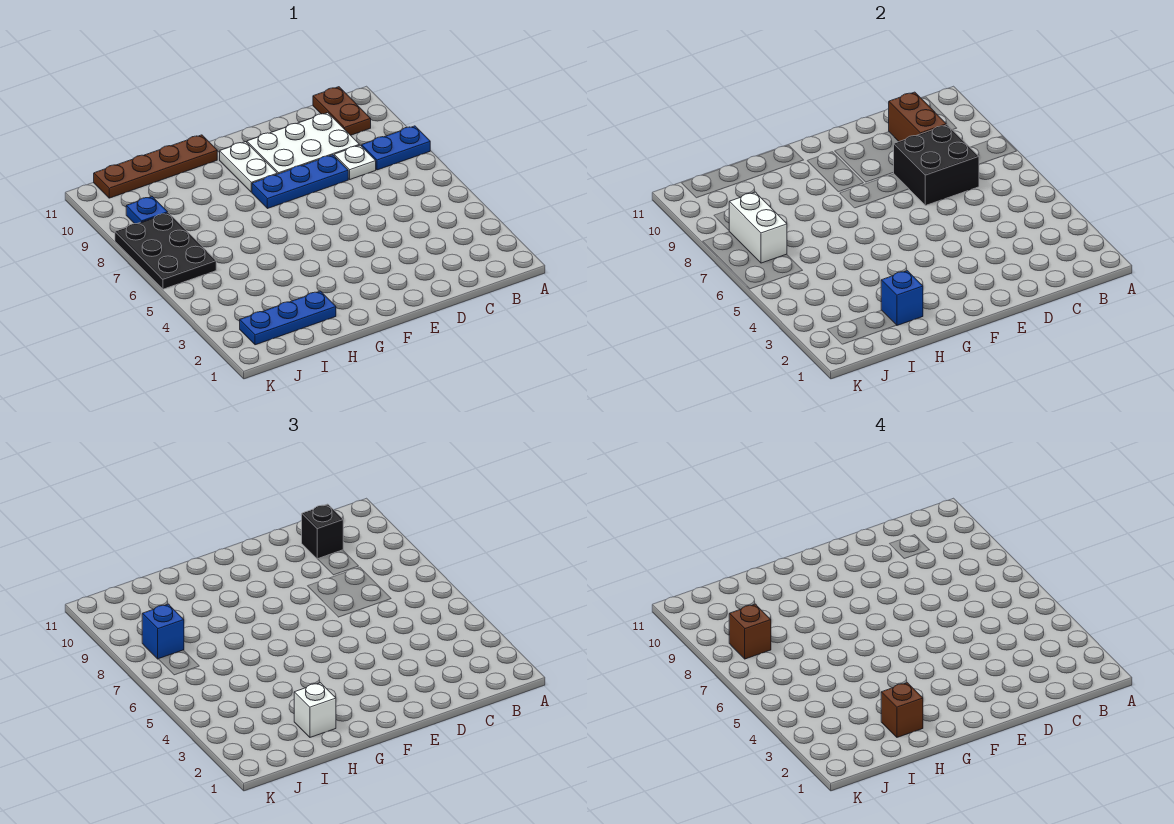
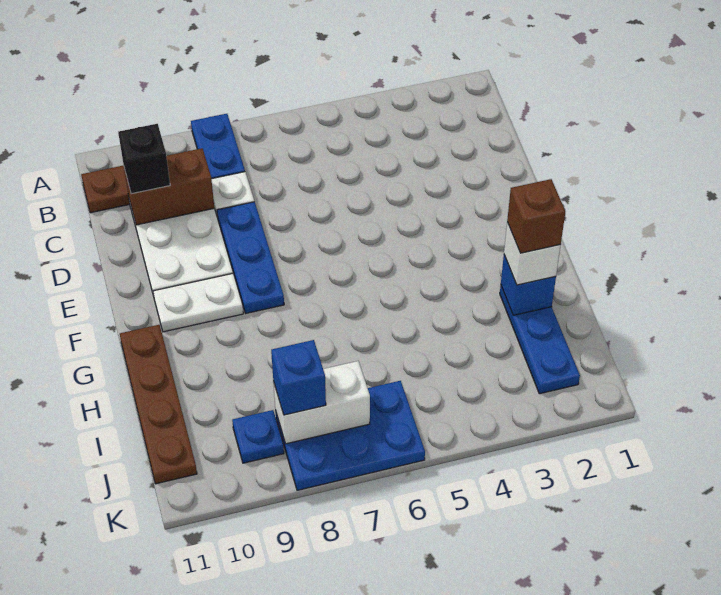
black 2x2 brick [893,125,979,206] -> none
black 2x3 plate [115,213,216,289] -> blue 2x3 plate [275,381,425,490]
brown 1x1 brick [729,604,771,659] -> none

